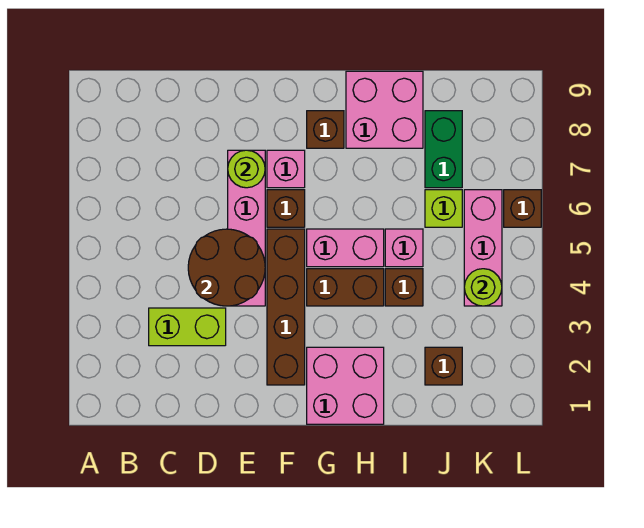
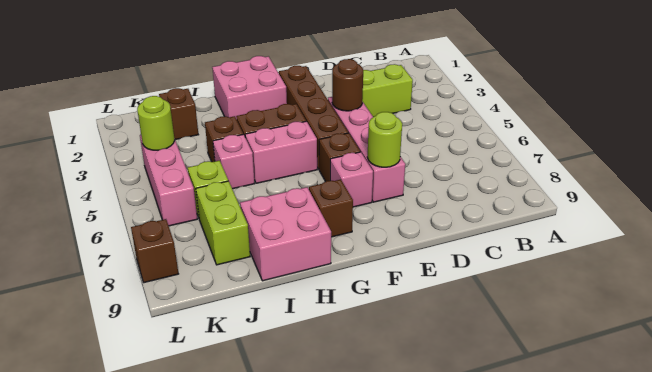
brown 2x2 round brick [188,229,265,306] -> brown 1x1 round brick [332,59,363,111]
green 1x2 brick [425,111,462,188] -> lime 1x2 brick [196,181,250,265]
brown 1x1 brick [504,190,541,227] -> brown 1x1 brick moved to [131,219,178,283]

